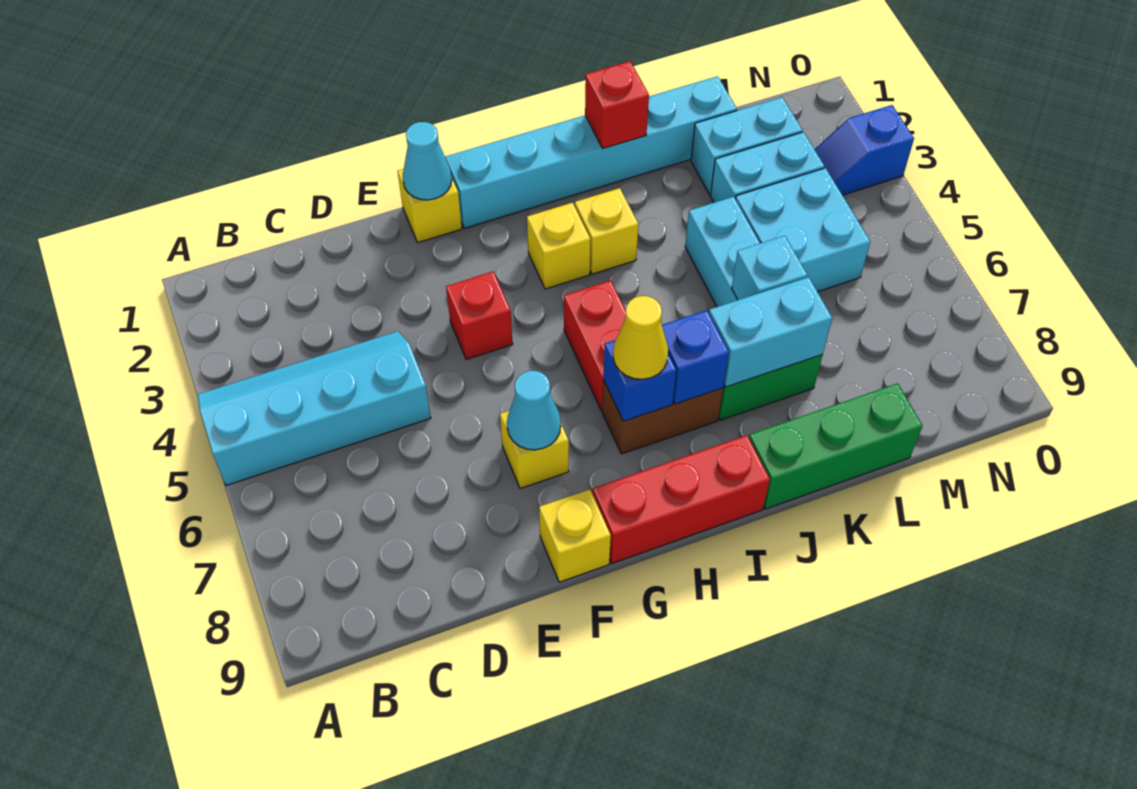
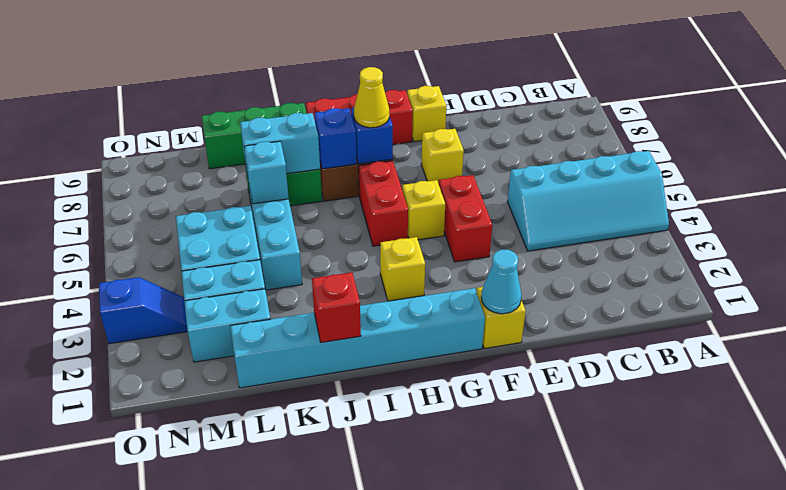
red 1x1 brick [446,272,513,360] -> red 1x2 brick [439,175,492,262]
cyan 1x1 cone [507,371,561,450] -> none
yellow 1x1 brick [575,188,638,274] -> yellow 1x1 brick moved to [402,180,445,240]

